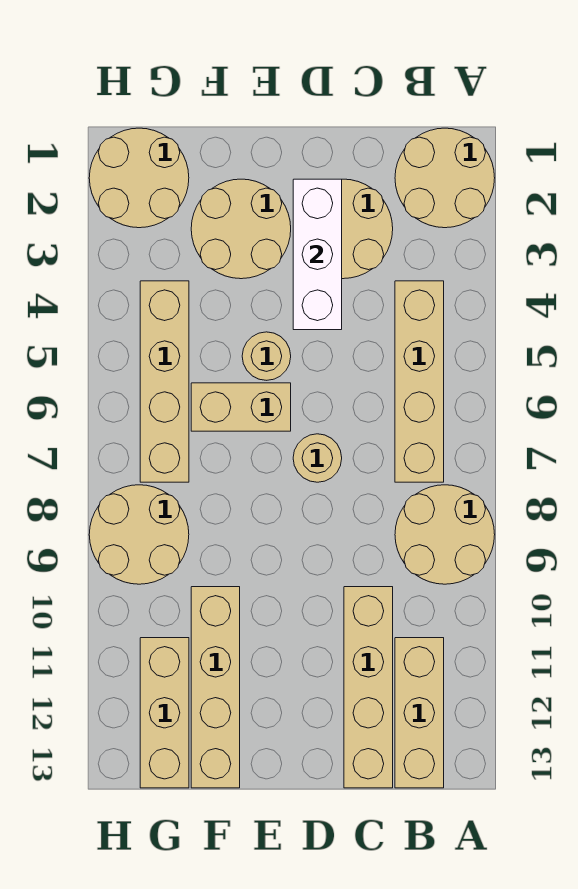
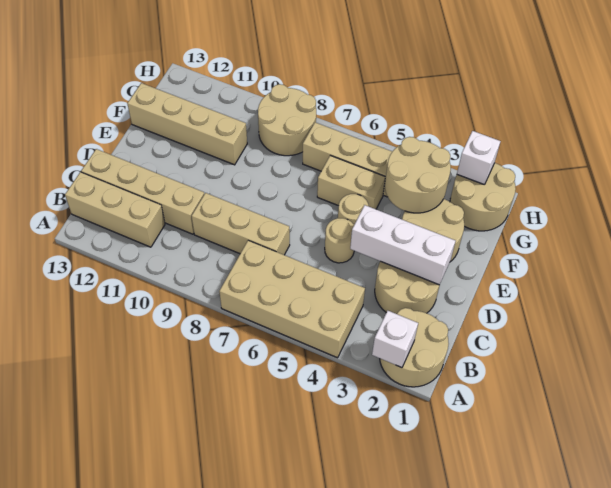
none -> white 1x1 brick [372,311,418,368]
tan 2x2 round brick [395,485,495,584] -> tan 2x2 round brick moved to [385,137,451,213]
tan 1x4 brick [395,281,444,482] -> tan 2x4 brick [219,241,365,358]
tan 1x1 round brick [293,434,342,482] -> tan 1x1 round brick moved to [325,218,354,263]
tan 1x2 brick [191,383,291,431] -> tan 1x2 brick turned to [317,155,385,209]
tan 1x3 brick [140,638,189,788] -> tan 1x3 brick moved to [192,193,290,255]
none -> white 1x1 brick [457,131,501,185]

